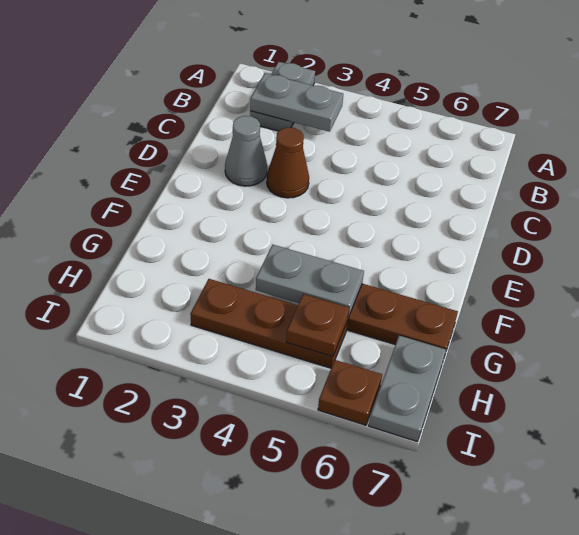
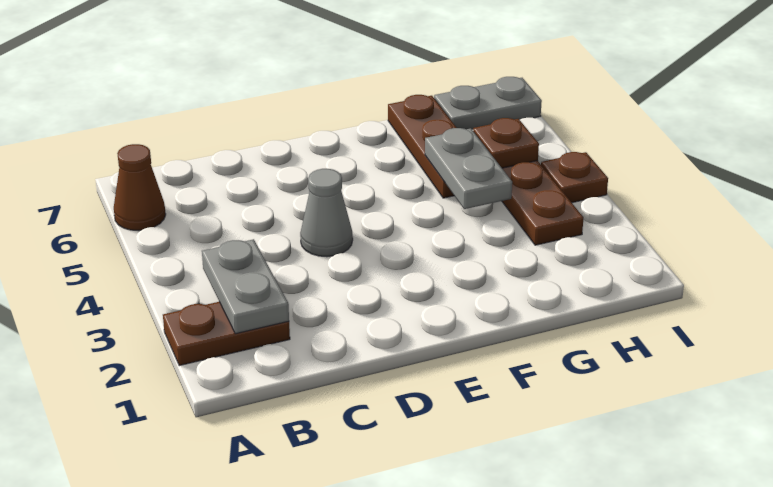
grey 1x2 plate [250,62,315,131] -> brown 1x2 plate [163,302,290,366]
grey 1x1 cone [225,116,267,186] -> grey 1x1 cone moved to [300,169,353,256]
brown 1x1 cone [267,127,309,198] -> brown 1x1 cone moved to [114,144,166,231]
brown 1x1 plate [318,360,382,425] -> brown 1x1 plate moved to [541,152,608,203]

